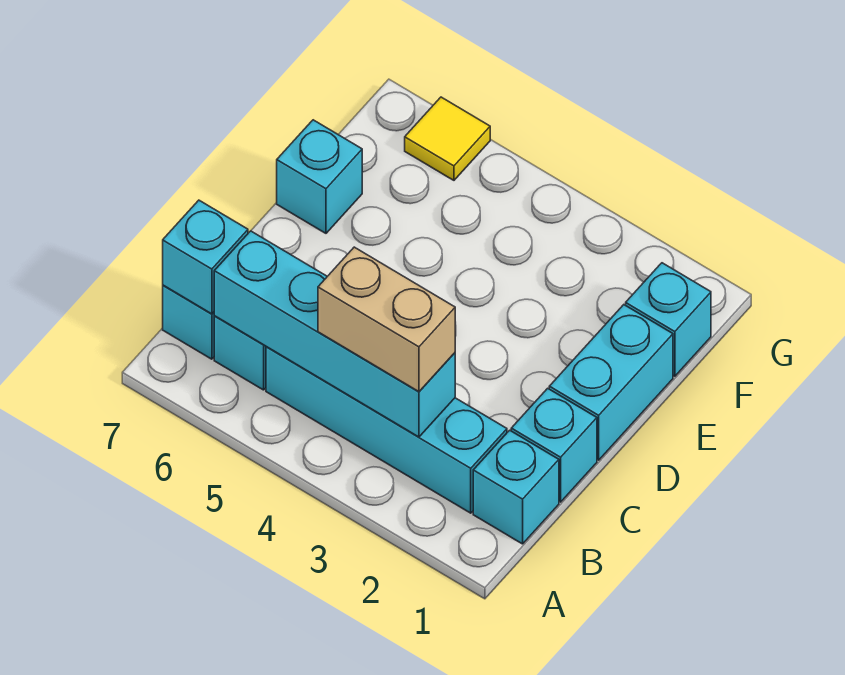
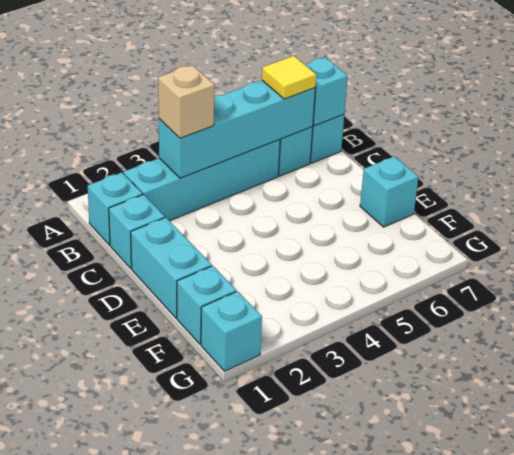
tan 1x2 brick [318,247,455,392] -> tan 1x1 brick [158,65,215,138]
none -> cyan 1x1 brick [201,291,262,371]
yellow 1x1 tile [405,97,490,180] -> yellow 1x1 tile moved to [262,56,316,99]

